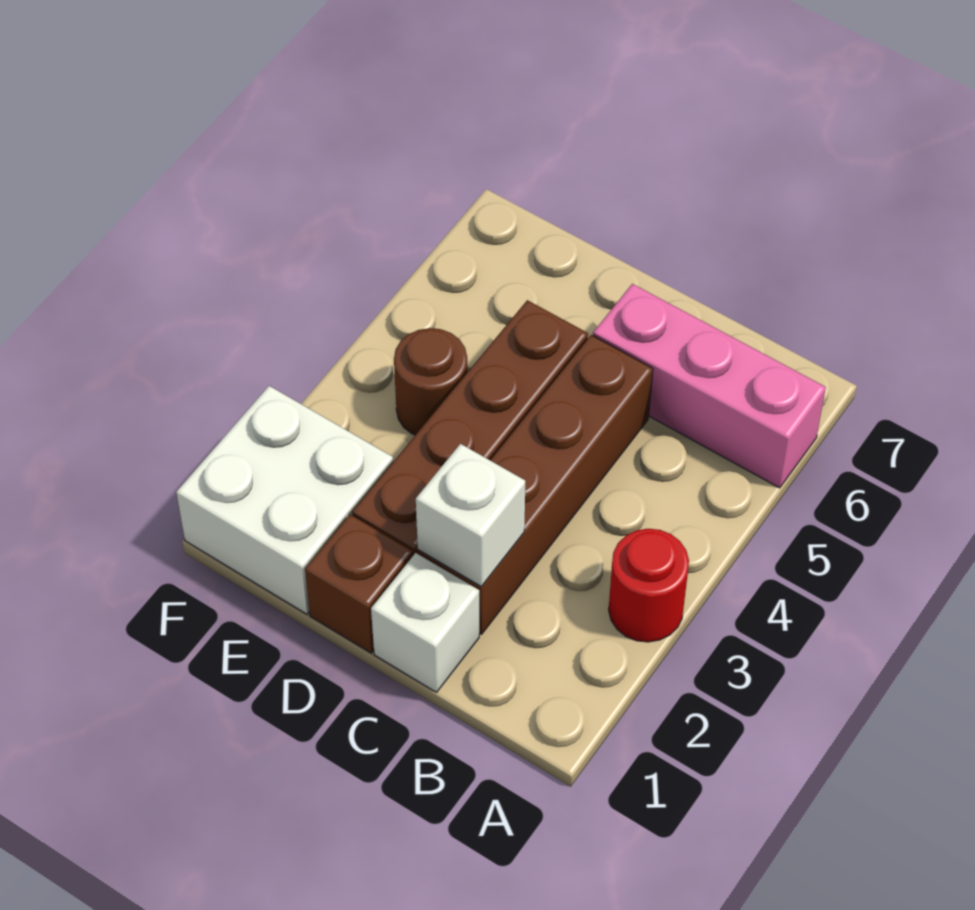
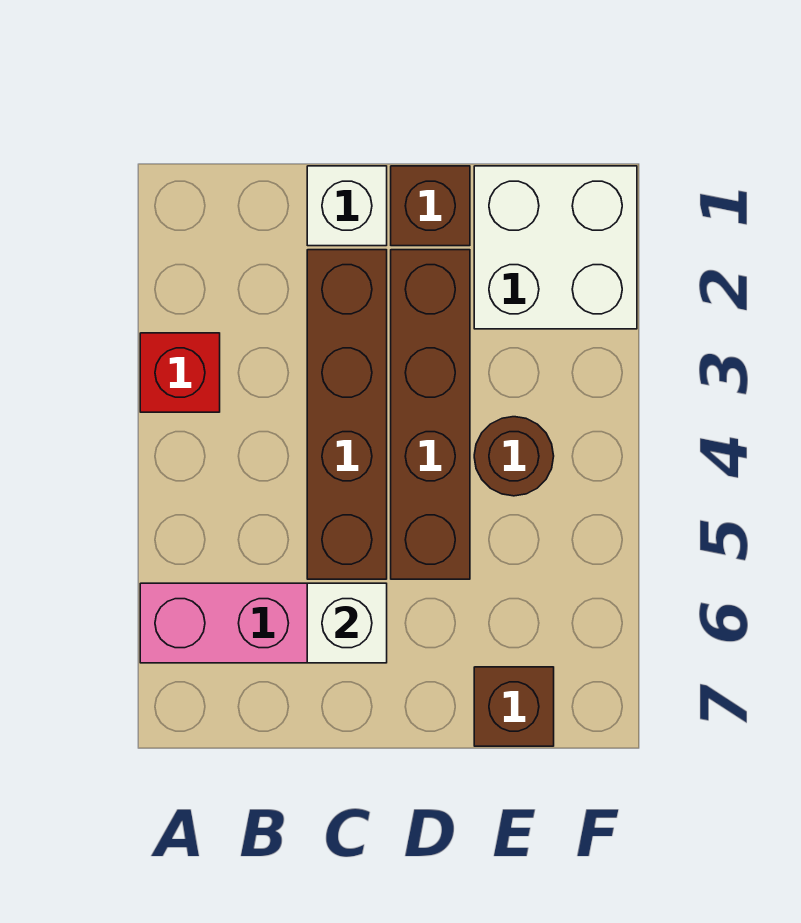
red 1x1 round brick [609,529,689,642] -> red 1x1 brick [140,333,220,412]
white 1x1 brick [416,444,525,587] -> white 1x1 brick moved to [307,583,387,663]
none -> brown 1x1 brick [474,667,554,746]

